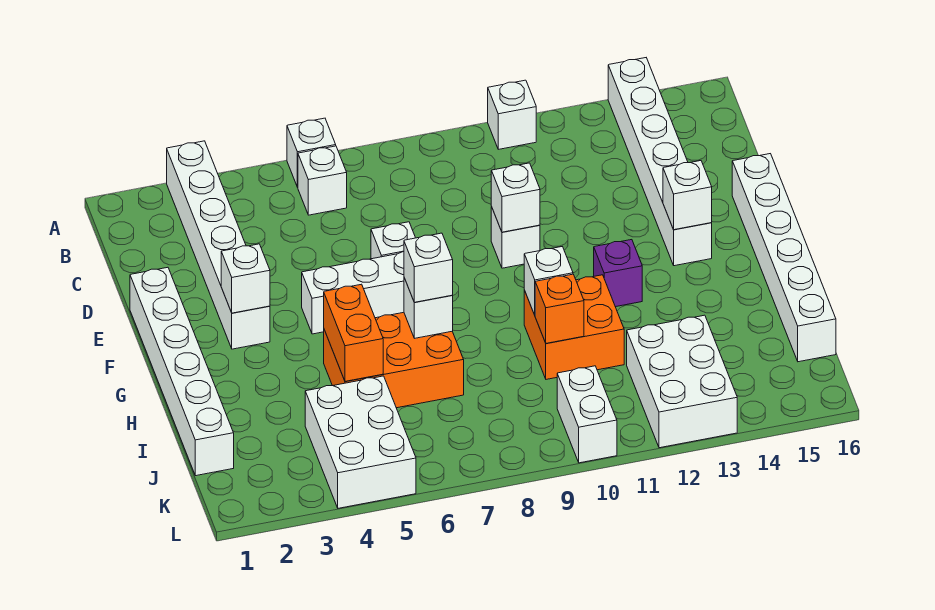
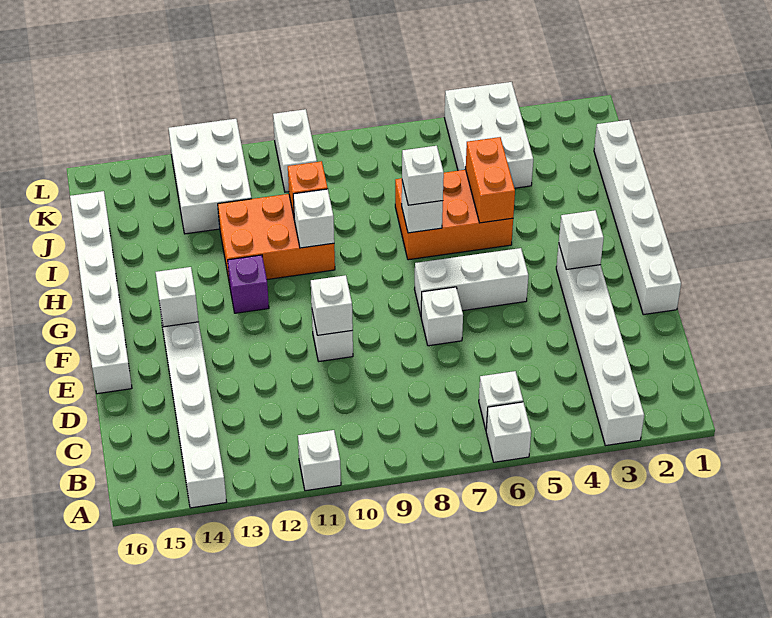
orange 2x2 brick [524,275,624,379] -> orange 2x3 brick [218,194,335,284]

